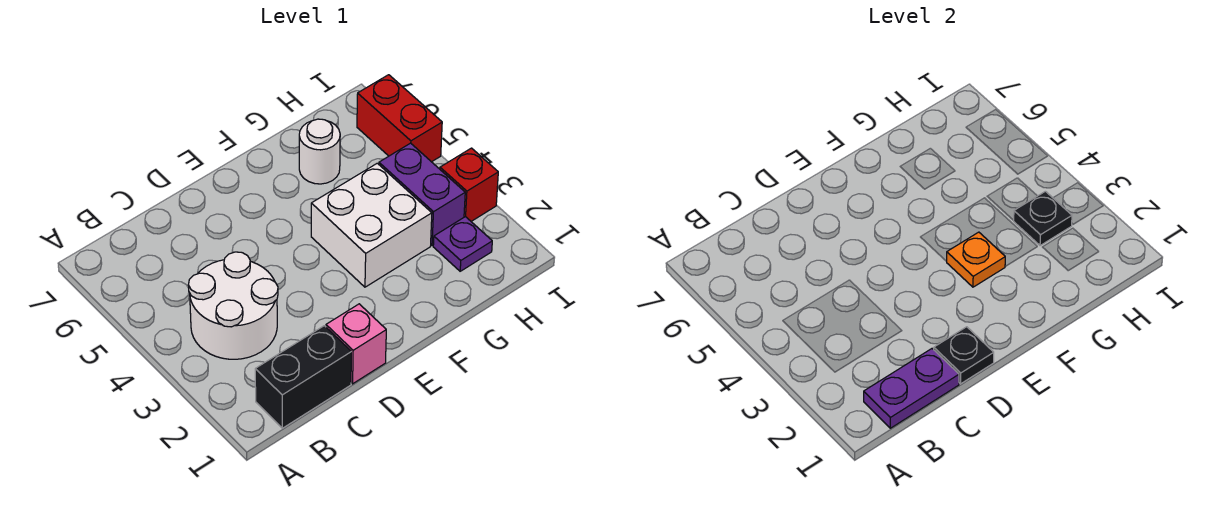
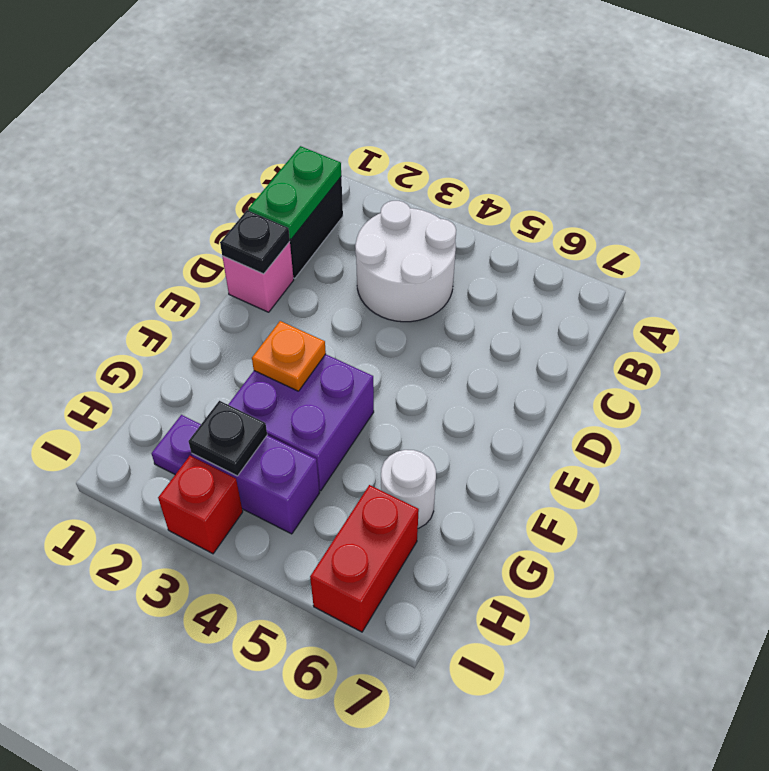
purple 1x2 plate [864,349,959,428] -> green 1x2 plate [248,146,341,239]
white 2x2 brick [311,163,432,287] -> purple 2x2 brick [228,354,374,491]
red 1x2 brick [357,75,442,162] -> red 1x2 brick turned to [310,485,419,632]

